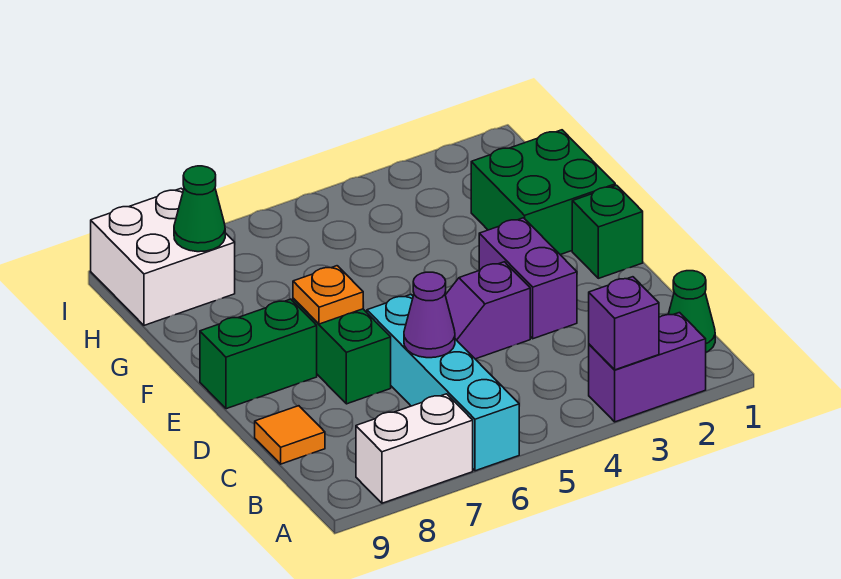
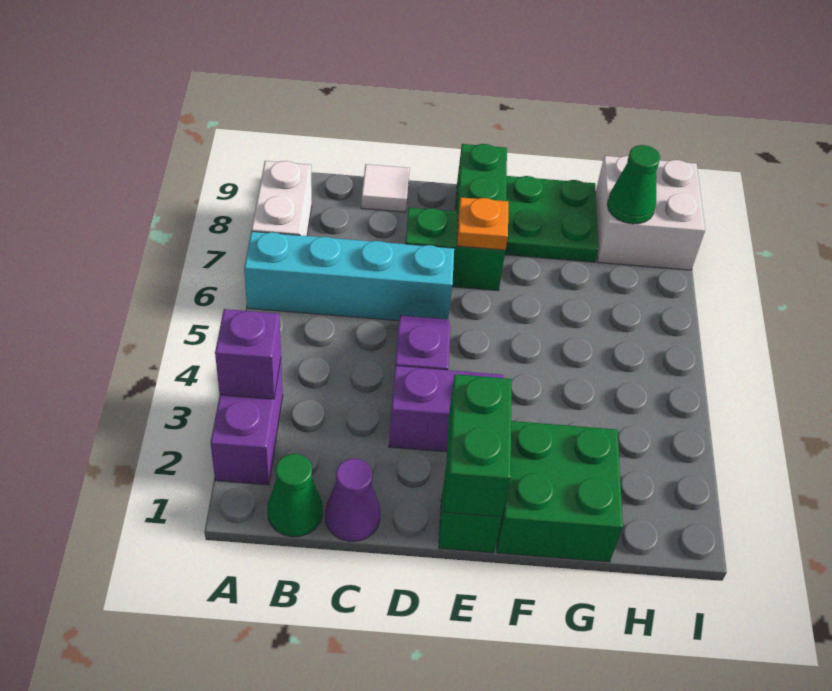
purple 1x1 cone [404,272,455,358] -> purple 1x1 cone moved to [325,459,380,541]
orange 1x1 tile [255,406,325,464] -> white 1x1 tile [361,164,410,212]
none -> green 1x2 brick [444,374,511,517]
none -> green 2x2 plate [505,176,599,262]

